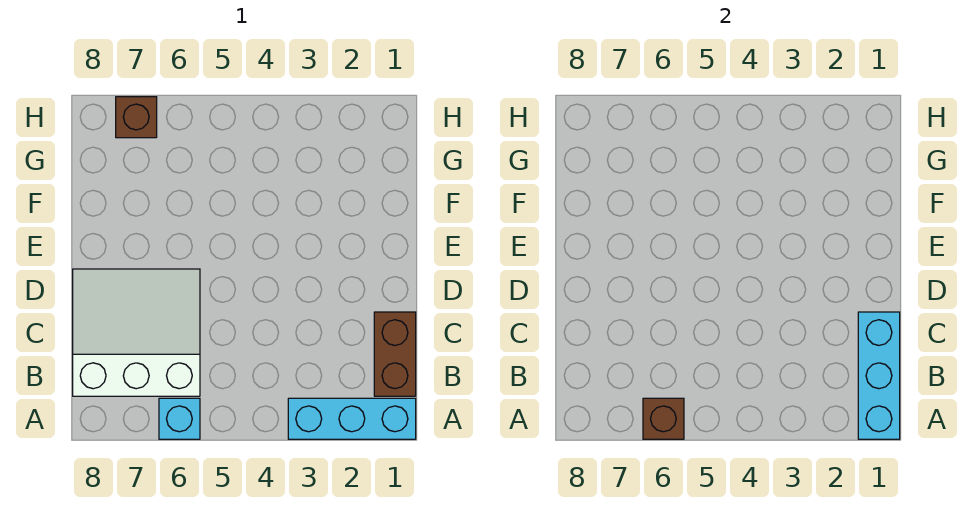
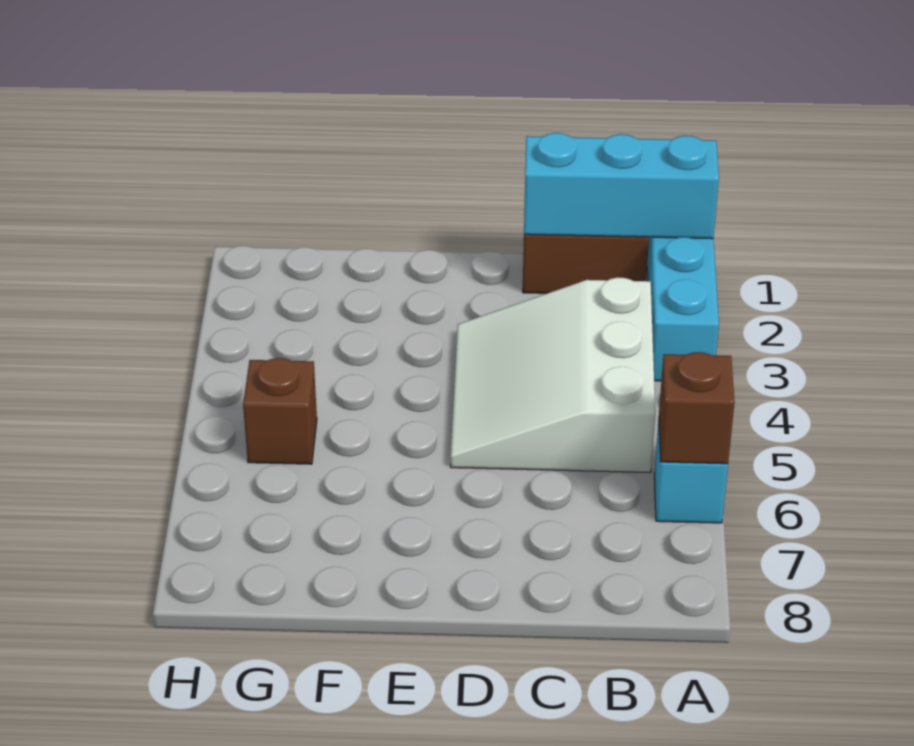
white 3x3 slope [73,269,200,396] -> white 3x3 slope moved to [451,277,655,473]
brown 1x1 brick [116,97,157,138] -> brown 1x1 brick moved to [243,358,317,464]

